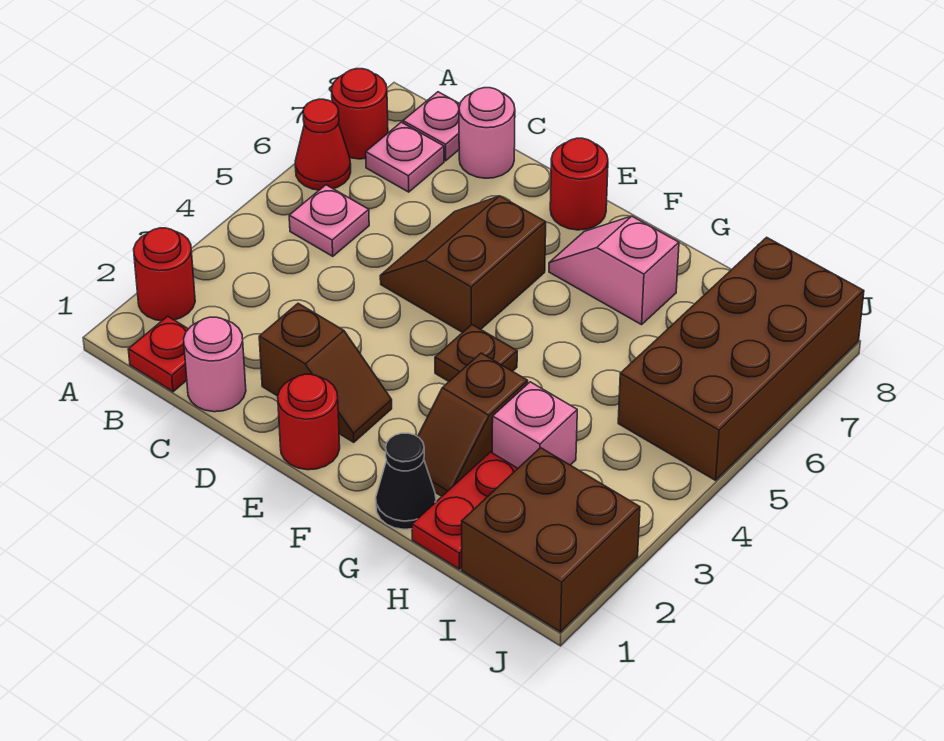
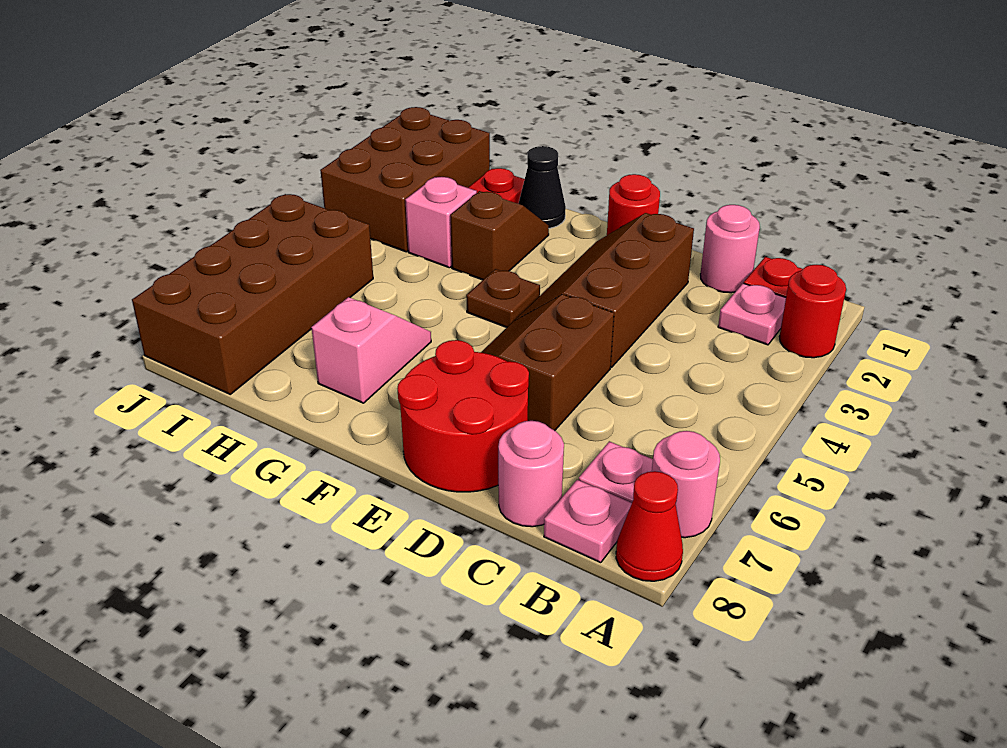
red 1x1 cone [295,99,351,190] -> red 1x1 cone moved to [616,471,683,581]
red 1x1 round brick [331,69,388,159] -> pink 1x1 round brick [652,431,720,538]
pink 1x1 plate [289,185,369,256] -> pink 1x1 plate moved to [718,283,786,345]
brown 1x2 slope [259,303,392,442] -> brown 2x3 slope [514,213,694,367]
brown 2x2 slope [380,196,546,333] -> brown 2x2 slope turned to [481,294,614,431]
red 1x1 round brick [550,138,608,230] -> red 2x2 round brick [397,340,529,492]
pink 1x2 slope [549,216,679,325] -> pink 1x2 slope turned to [311,297,431,403]
brown 2x2 brick [462,448,640,632] -> brown 2x3 brick [320,107,490,252]

